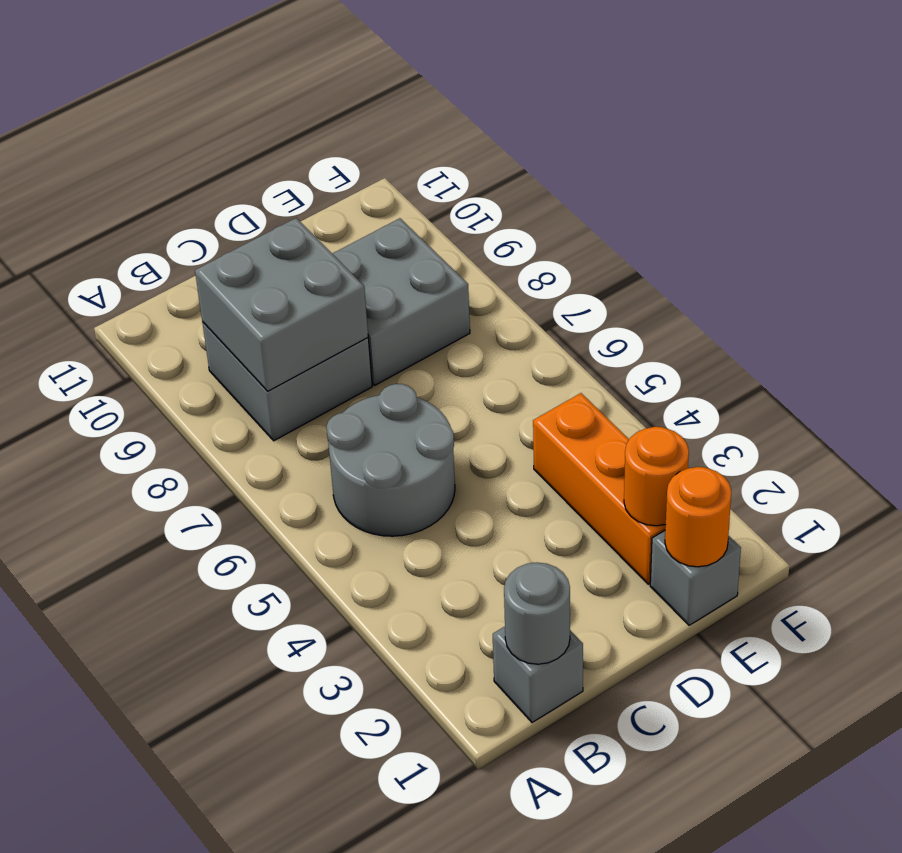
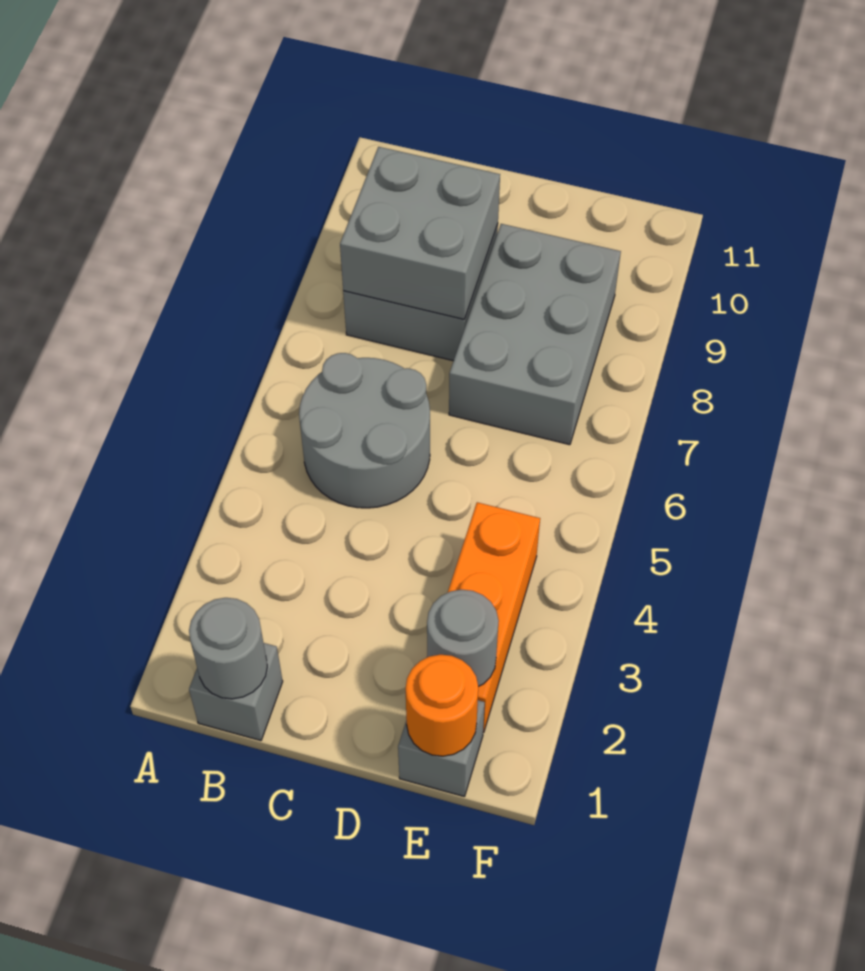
grey 2x2 brick [332,218,470,385] -> grey 2x3 brick [449,224,621,445]
orange 1x1 round brick [624,427,689,526] -> grey 1x1 round brick [427,590,499,687]

